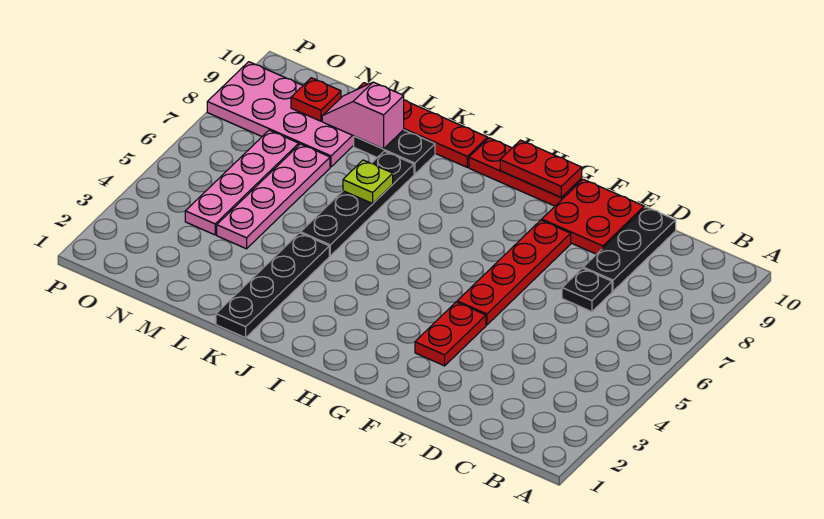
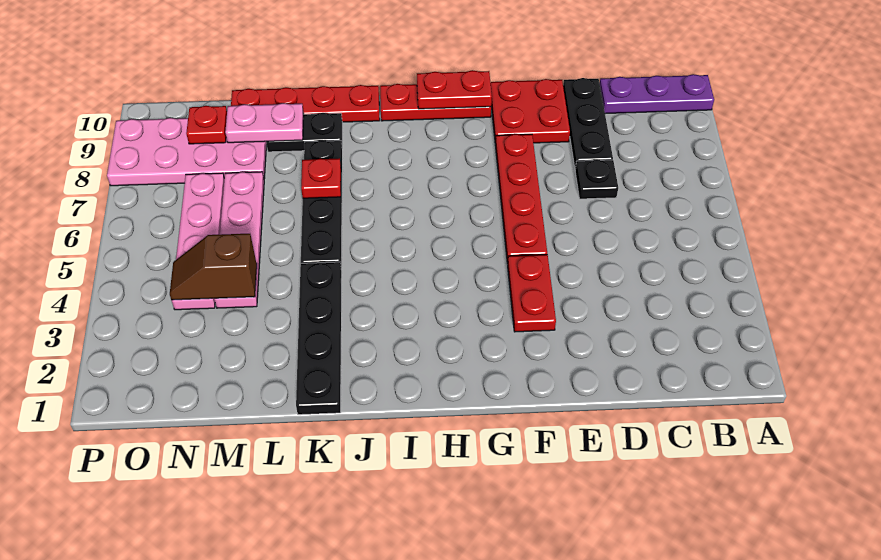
none -> purple 1x3 plate [600,74,714,114]
lime 1x1 plate [343,160,393,204] -> red 1x1 plate [301,158,341,198]
pink 1x2 slope [322,82,404,149] -> pink 1x2 plate [225,103,304,143]
none -> brown 1x2 slope [170,234,257,300]

